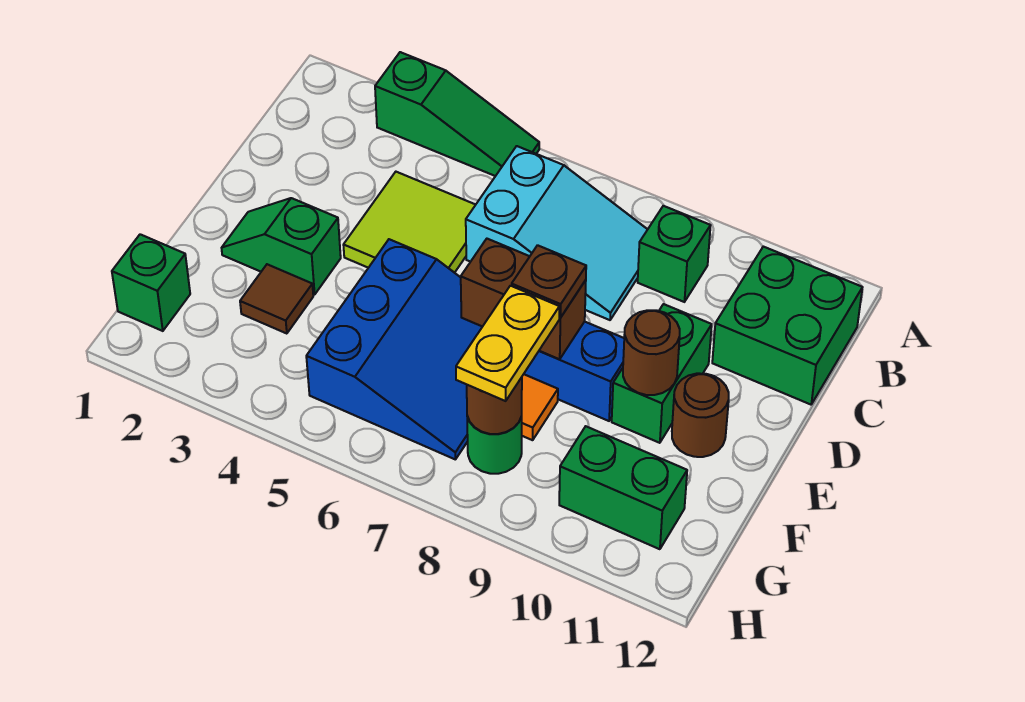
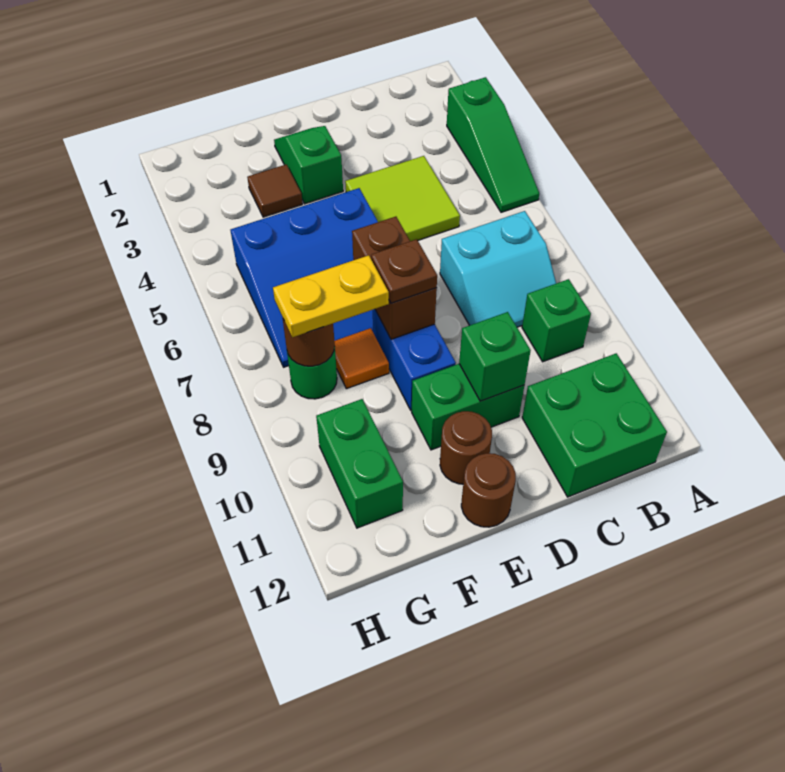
cyan 2x3 slope [466,146,648,320] -> cyan 2x2 slope [440,211,556,327]
brown 1x1 round brick [623,310,680,395] -> brown 1x1 round brick moved to [461,453,516,527]
green 1x1 brick [112,234,190,331] -> green 1x1 brick moved to [459,312,531,401]

